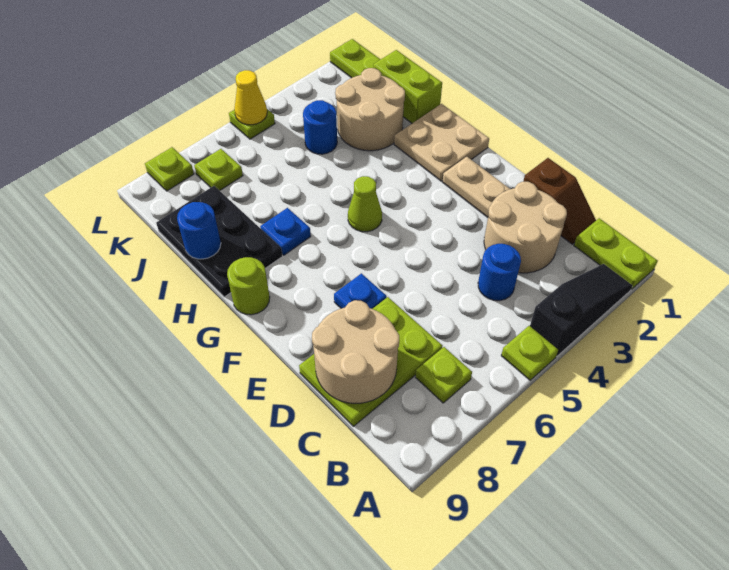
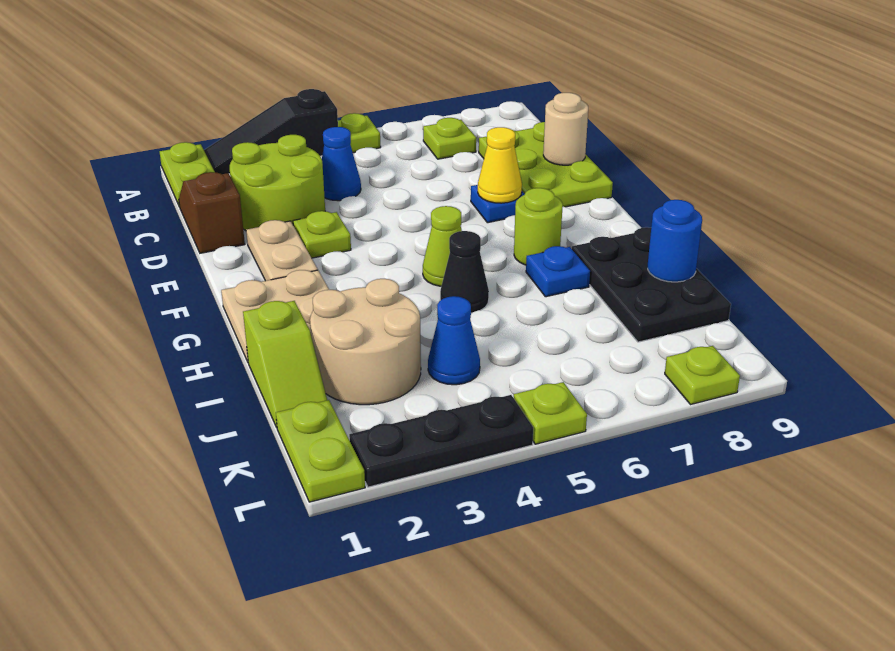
tan 2x2 round brick [484,182,567,273] -> lime 2x2 round brick [230,135,325,231]
blue 1x1 round brick [478,244,521,301] -> blue 1x1 cone [322,127,361,201]
lime 2x3 plate [299,297,442,426] -> lime 2x3 plate turned to [479,122,613,207]
tan 2x2 round brick [312,300,399,404] -> tan 1x1 round brick [543,93,588,165]
lime 1x1 round brick [227,257,270,315] -> lime 1x1 round brick moved to [514,188,563,265]
none -> black 1x1 cone [440,231,489,313]
lime 1x2 brick [373,50,442,123] -> lime 1x2 slope [243,301,327,427]
blue 1x1 round brick [303,100,337,154] -> blue 1x1 cone [428,296,480,385]
lime 1x1 plate [194,149,243,191] -> lime 1x1 plate moved to [293,211,351,258]
none -> black 1x3 plate [349,395,533,487]
yellow 1x1 cone [234,70,267,125] -> yellow 1x1 cone moved to [478,127,522,203]

